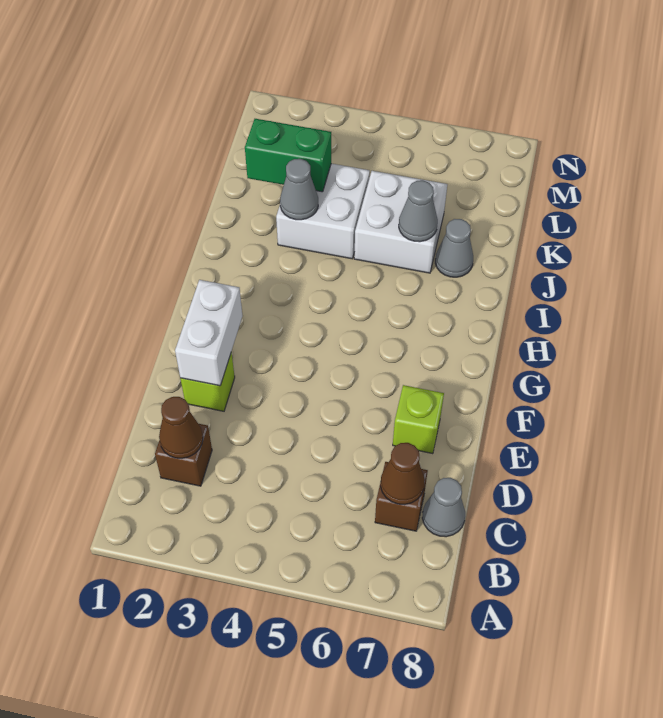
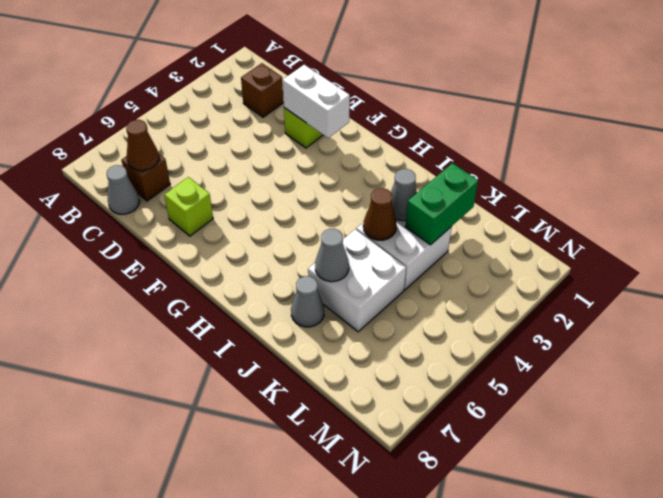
brown 1x1 cone [159,397,203,458] -> brown 1x1 cone moved to [363,188,396,240]

